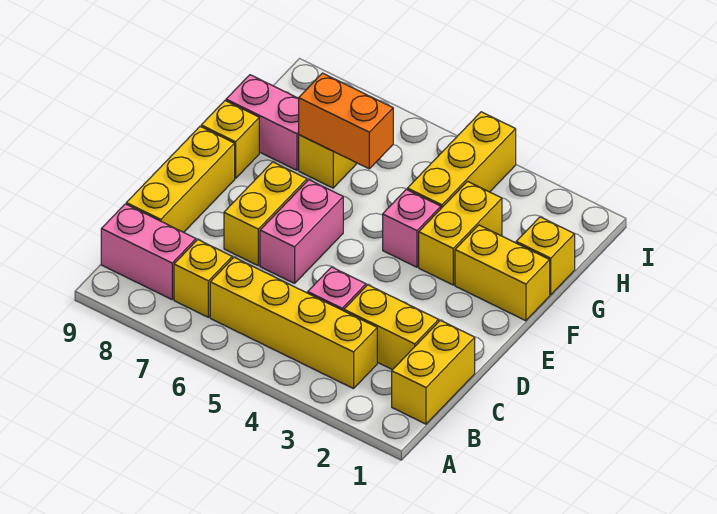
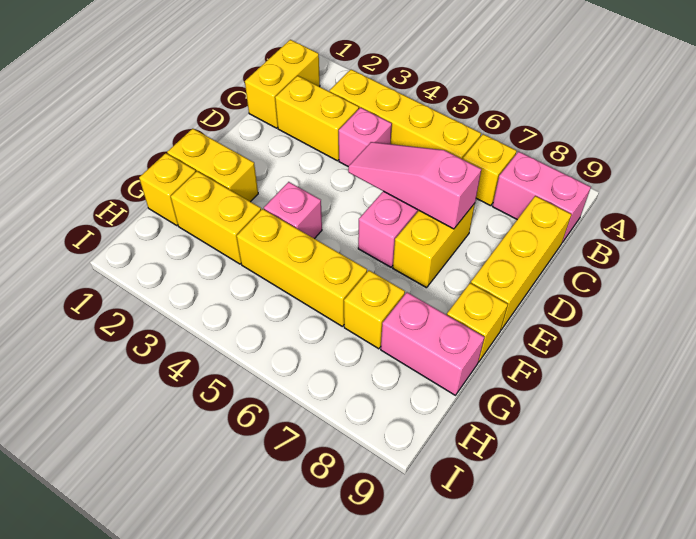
none -> pink 1x3 slope [348,142,481,229]
yellow 1x2 brick [419,181,502,285] -> yellow 1x2 brick turned to [171,171,261,264]
yellow 1x3 brick [407,112,516,208] -> yellow 1x3 brick turned to [237,209,367,327]
orange 1x2 brick [298,73,393,169] -> none

